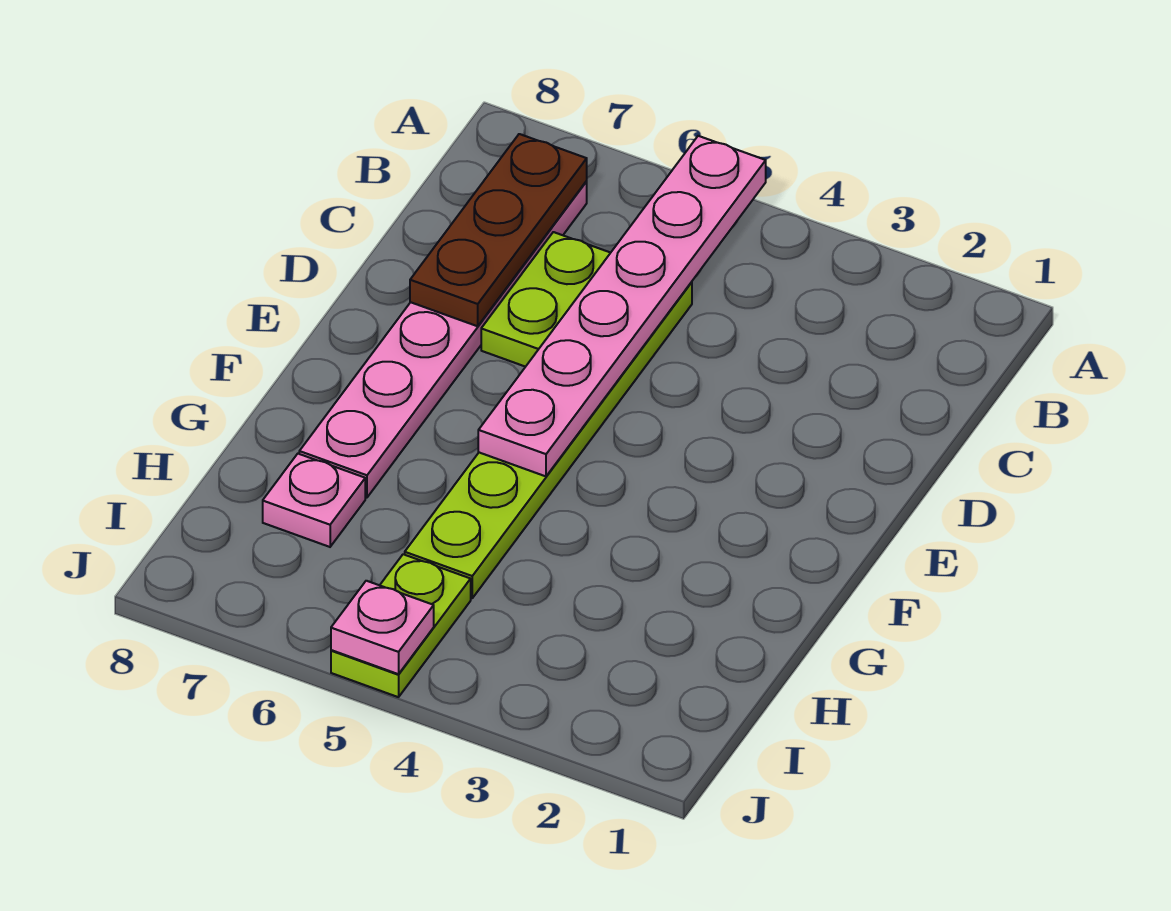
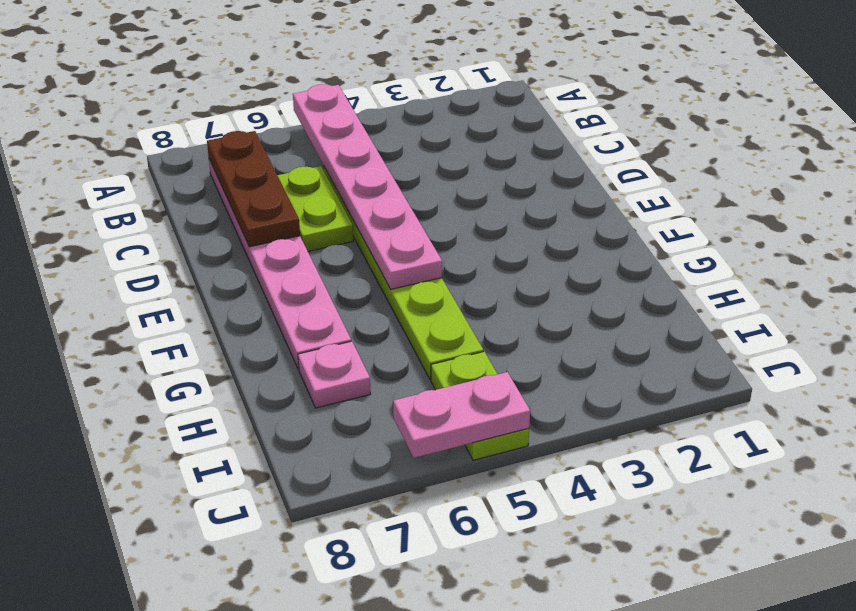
pink 1x1 plate [331,581,434,674] -> pink 1x2 plate [393,372,530,458]

